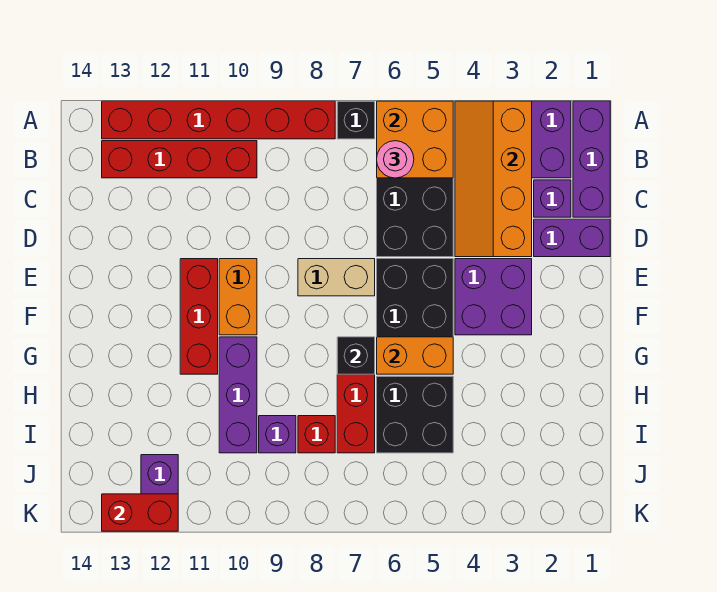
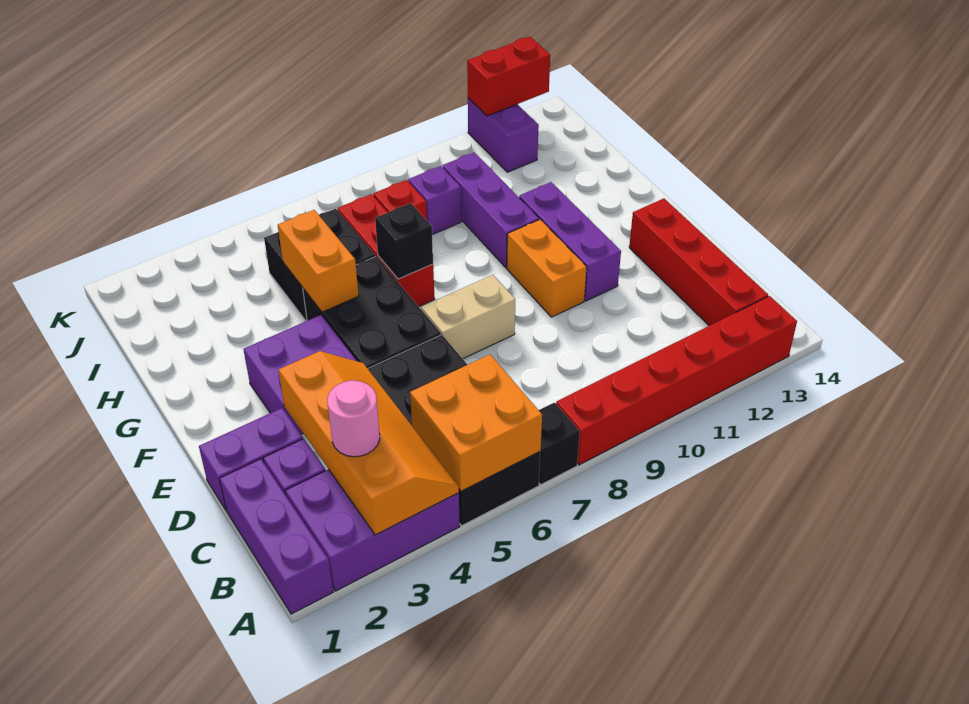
pink 1x1 round brick [377,141,414,178] -> pink 1x1 round brick moved to [327,380,380,457]
red 1x4 brick [102,141,257,178] -> red 1x4 brick turned to [629,199,768,326]
red 1x3 brick [180,259,218,374] -> purple 1x3 brick [519,182,621,301]
orange 1x2 brick [377,337,453,374] -> orange 1x2 brick turned to [278,210,359,312]

